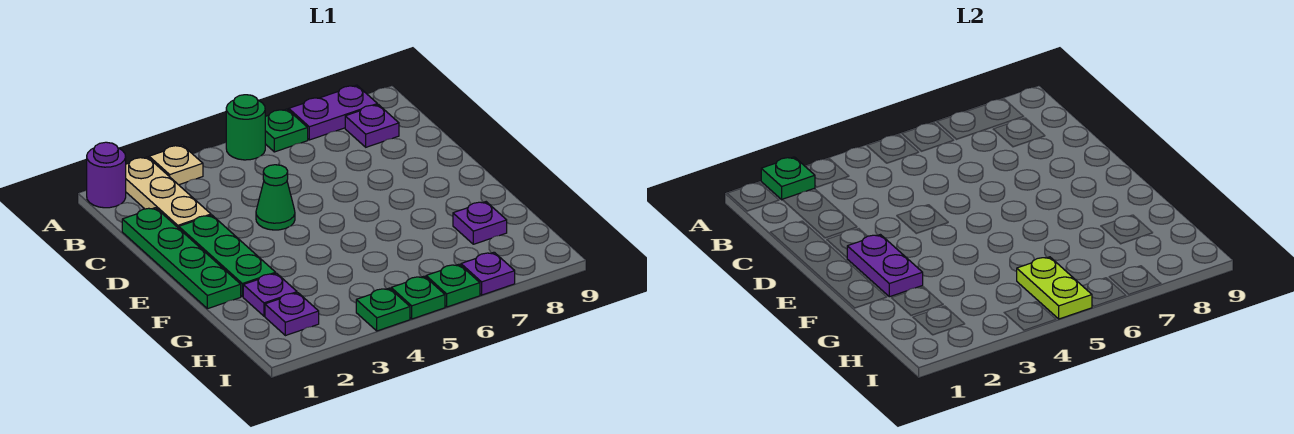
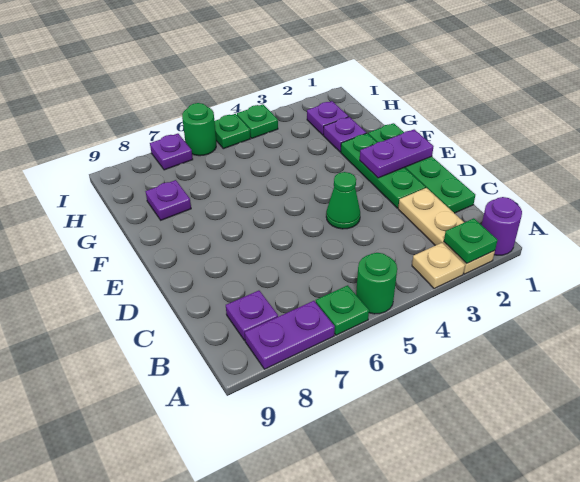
purple 1x2 plate [847,235,923,297] -> purple 1x2 plate turned to [360,130,434,178]
lime 1x2 plate [1017,257,1092,319] -> none
green 1x1 plate [426,264,480,307] -> green 1x1 round brick [182,103,216,156]

